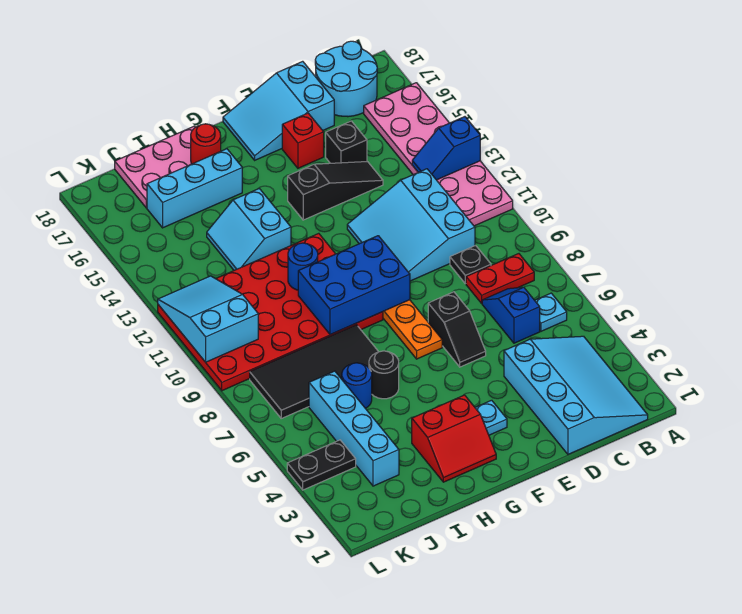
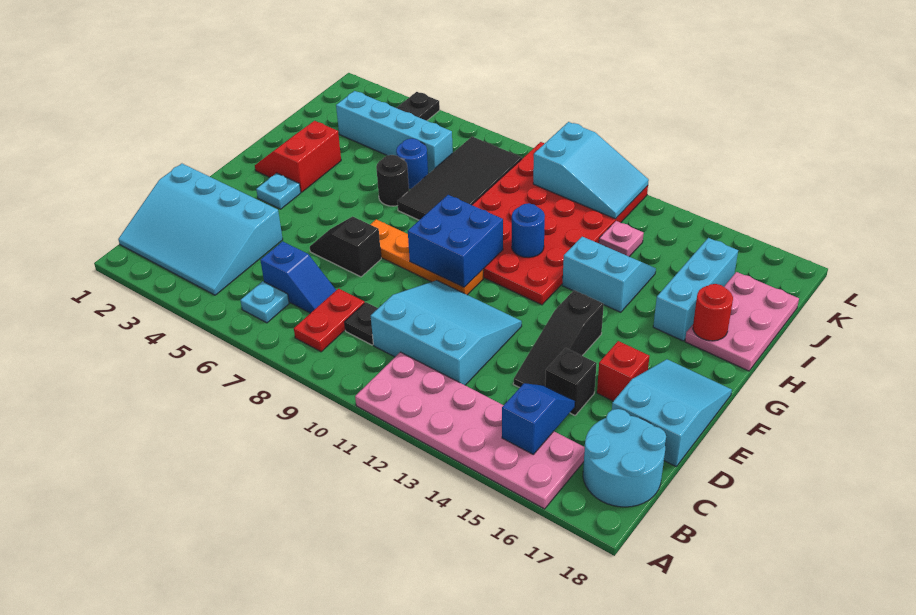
blue 1x2 slope [412,117,480,180] -> blue 1x2 slope moved to [502,383,575,454]
blue 2x3 brick [298,236,410,335] -> blue 2x2 brick [408,195,503,287]
none -> pink 1x1 plate [599,221,644,257]

